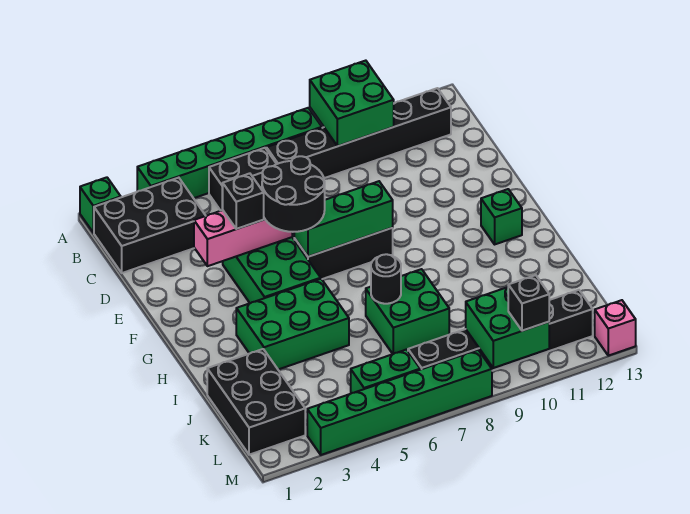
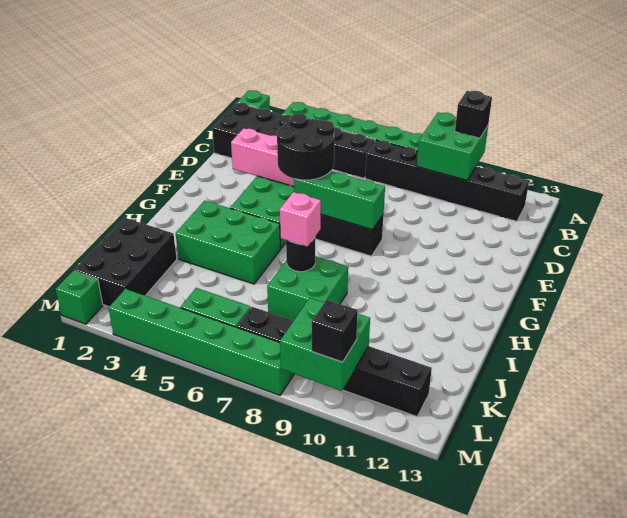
black 1x1 brick [222,173,264,229] -> black 1x1 brick moved to [455,91,492,138]
green 1x1 brick [481,189,522,244] -> green 1x1 brick moved to [56,271,103,324]
pink 1x1 brick [595,300,636,356] -> pink 1x1 brick moved to [280,192,321,247]

